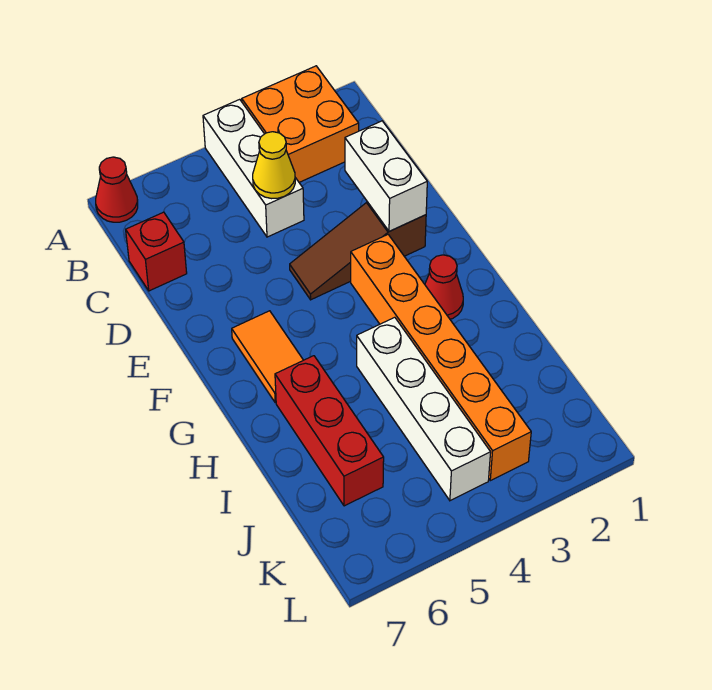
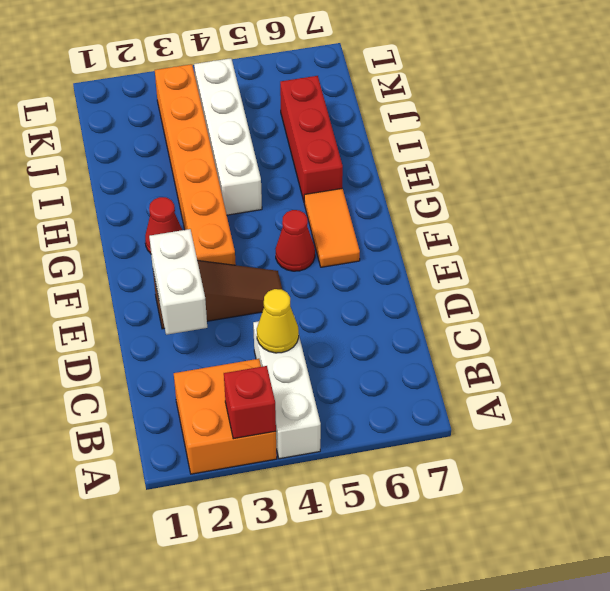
red 1x1 cone [96,157,138,222] -> red 1x1 cone moved to [275,210,315,271]
red 1x1 brick [126,212,187,291] -> red 1x1 brick moved to [224,366,276,439]

